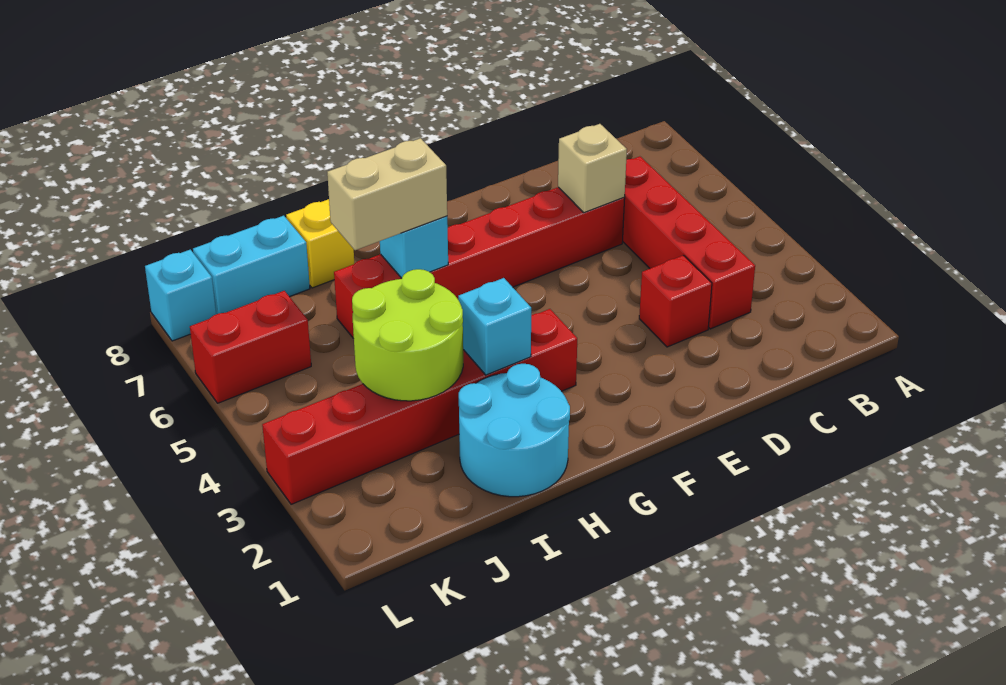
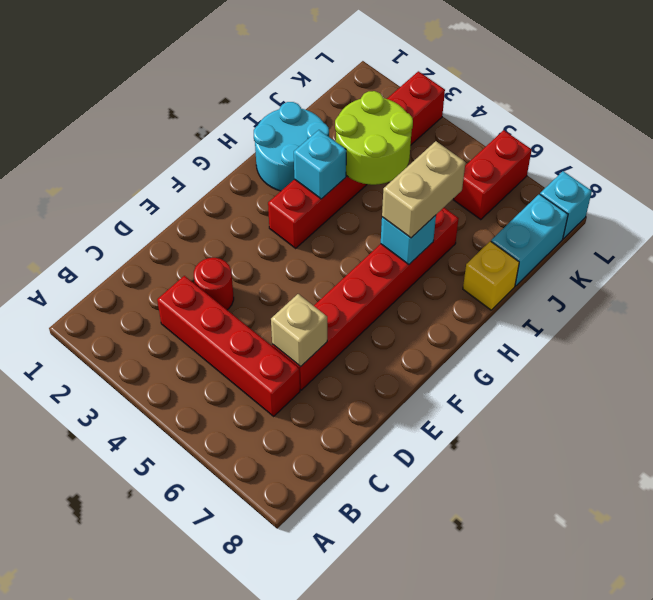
red 1x1 brick [639,255,712,347] -> red 1x1 round brick [194,258,234,310]

